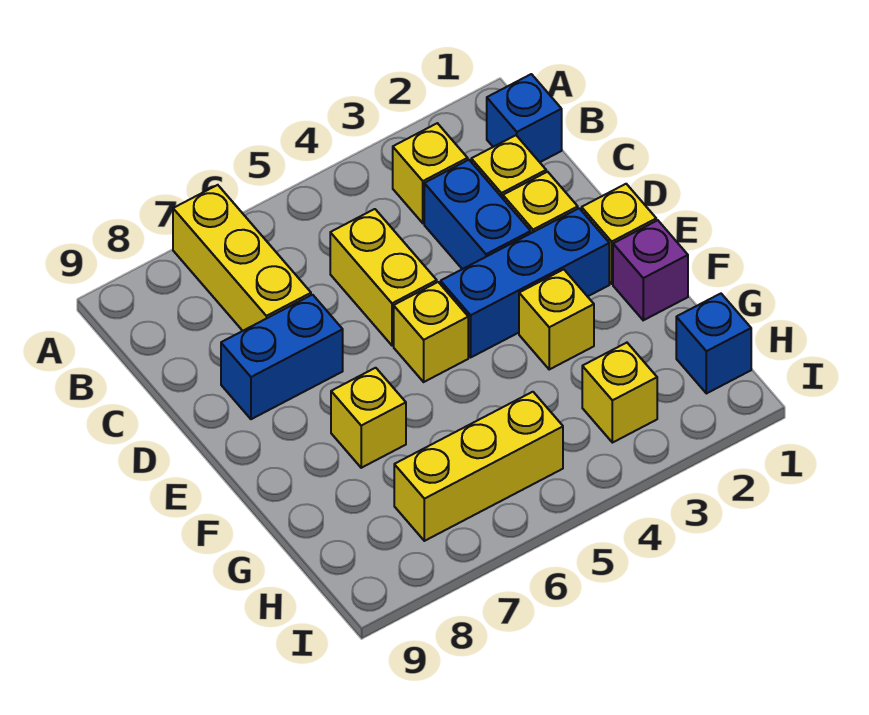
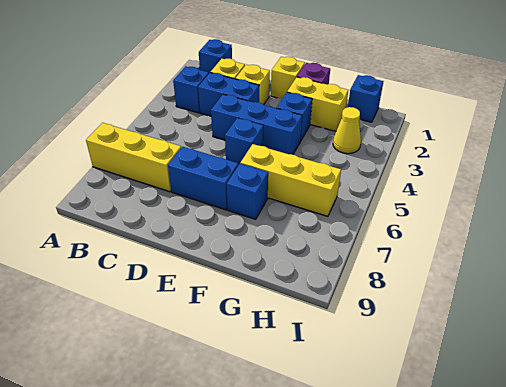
yellow 1x1 brick [393,123,468,223] -> blue 1x1 brick [173,67,209,113]
yellow 1x2 brick [330,209,437,346] -> yellow 1x2 brick moved to [287,77,348,131]
blue 1x2 brick [221,295,343,419] -> blue 1x2 brick turned to [168,147,238,210]
blue 1x3 brick [441,208,609,357] -> blue 1x3 brick turned to [211,94,302,155]
yellow 1x1 brick [394,282,468,382] -> blue 1x1 brick [225,118,263,165]
yellow 1x1 brick [519,269,594,369] -> blue 1x1 brick [277,92,312,141]
yellow 1x1 brick [331,368,406,468] -> blue 1x1 brick [227,164,268,219]
yellow 1x1 brick [582,343,657,443] -> yellow 1x1 cone [333,107,361,154]
yellow 1x3 brick [394,392,563,541] -> yellow 1x3 brick turned to [240,144,341,216]

